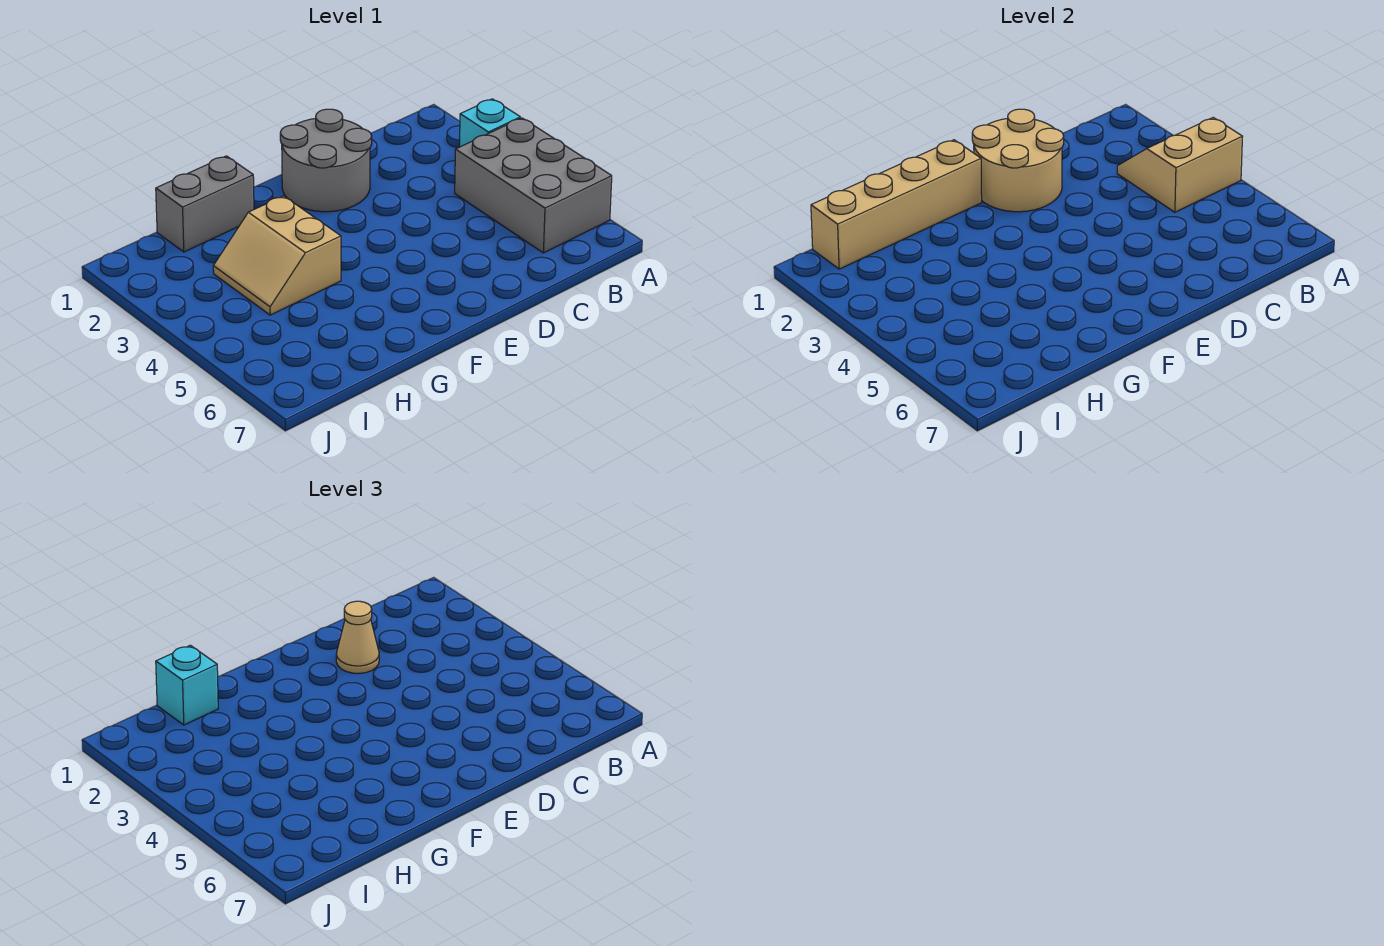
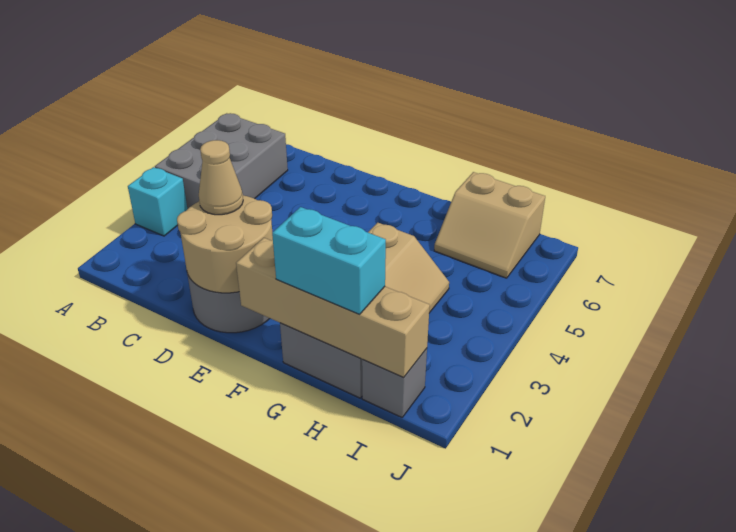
tan 2x2 slope [1117,118,1243,212] -> tan 2x2 slope moved to [434,172,545,278]
cyan 1x1 brick [156,645,218,725] -> cyan 1x2 brick [272,207,386,314]
none -> grey 1x1 brick [362,349,427,417]

